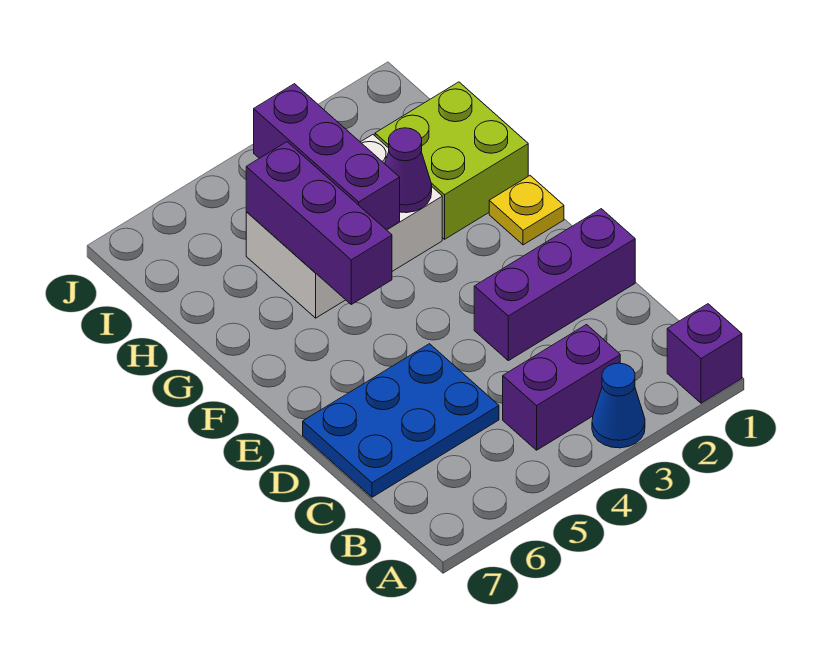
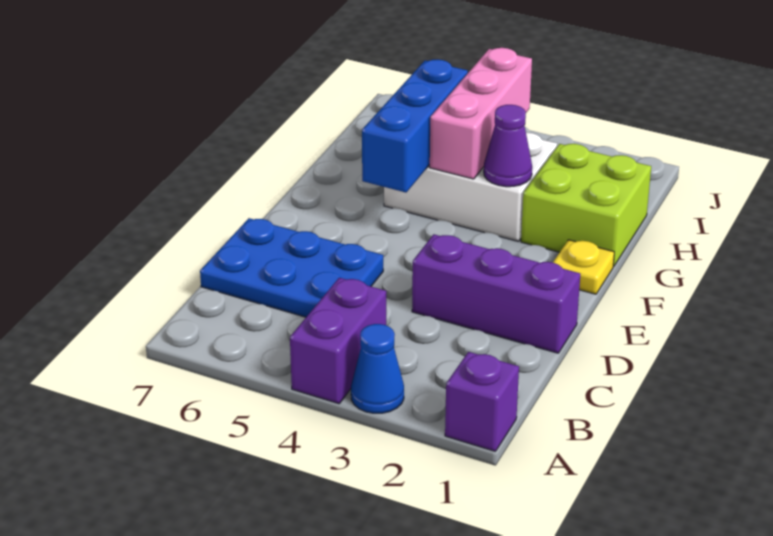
purple 1x2 brick [503,325,620,450] -> purple 1x2 brick turned to [290,278,386,404]
purple 1x3 brick [246,142,392,304] -> blue 1x3 brick [362,59,468,192]
purple 1x3 brick [254,84,400,230] -> pink 1x3 brick [430,48,532,179]

